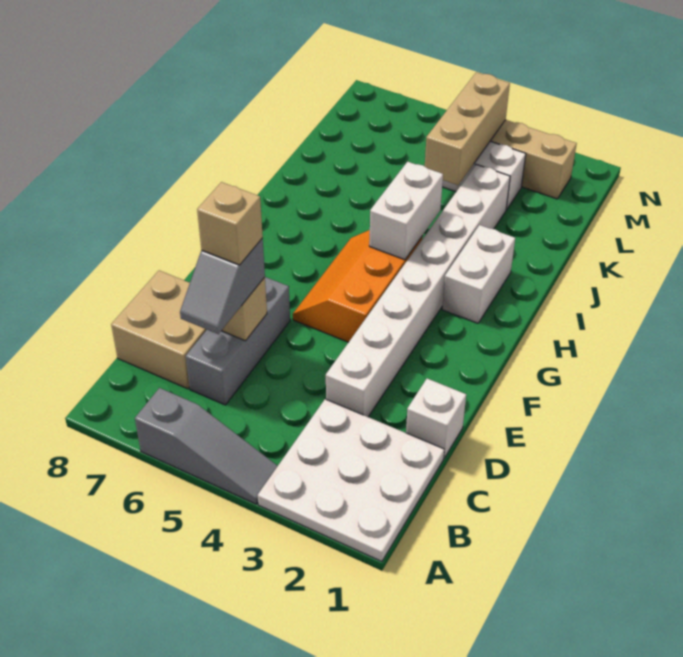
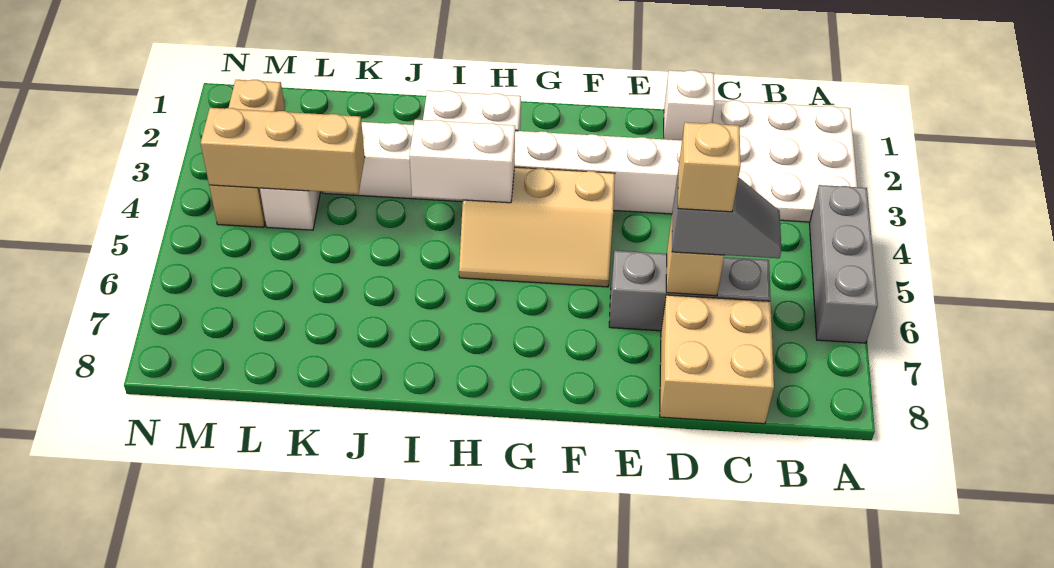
grey 1x3 slope [135,388,277,504] -> grey 1x3 brick [810,185,878,343]
orange 2x3 slope [293,230,423,342] -> tan 2x3 slope [459,167,615,287]

